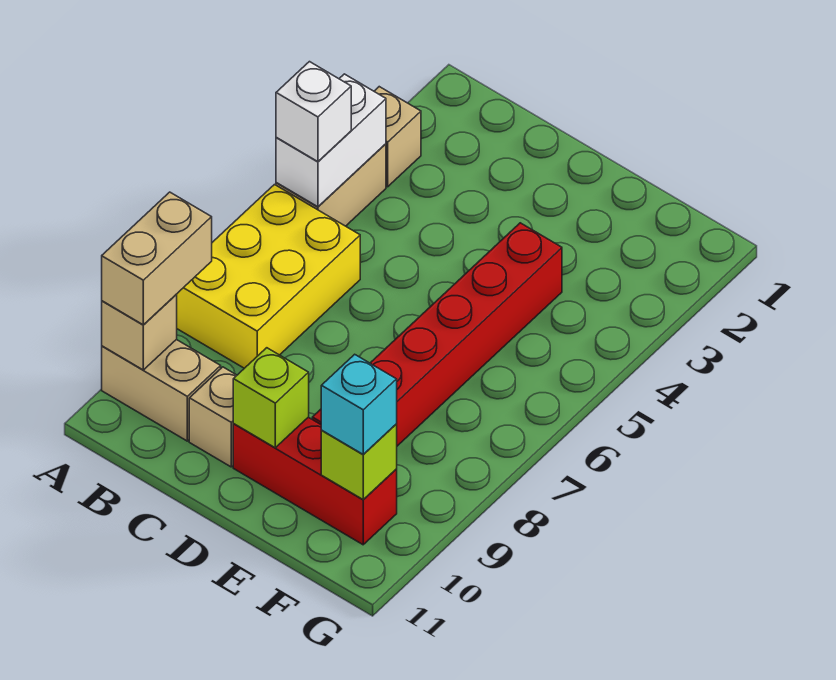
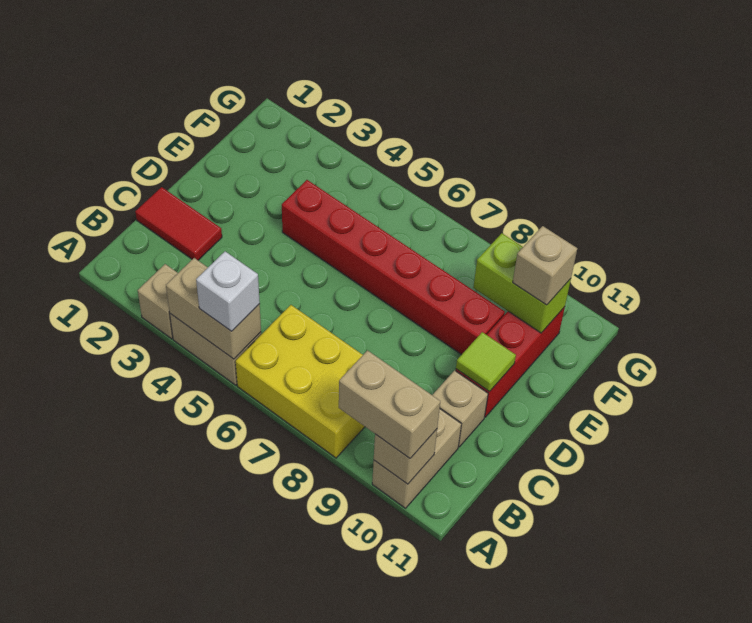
white 1x2 brick [276,74,386,207] -> tan 1x2 brick [166,258,261,359]
none -> red 1x2 tile [135,187,222,260]
lime 1x1 brick [233,348,309,448] -> lime 1x1 tile [456,332,516,392]
lime 1x1 brick [321,424,397,500] -> lime 1x2 brick [473,233,571,333]
cyan 1x1 brick [321,354,397,454] -> tan 1x1 brick [513,226,577,305]

